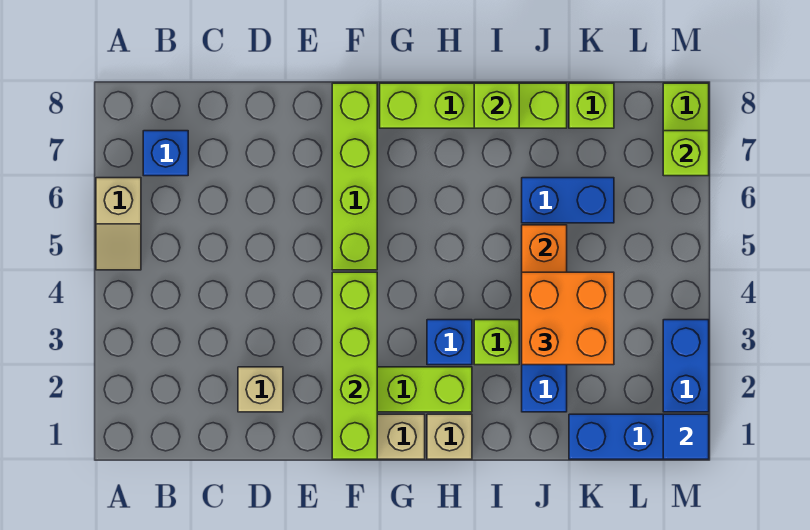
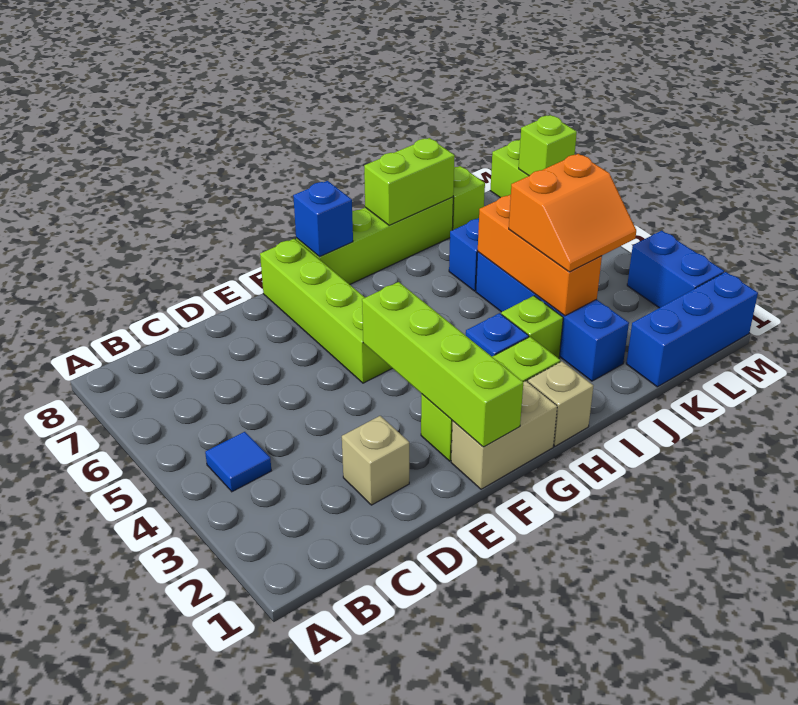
tan 1x2 slope [96,178,141,270] -> none
blue 1x1 brick [143,131,188,176] -> blue 1x1 brick moved to [293,181,353,257]
lime 1x1 brick [474,83,519,128] -> lime 1x2 brick [364,138,455,226]
orange 2x2 brick [522,272,614,365] -> orange 2x2 slope [509,154,636,272]
blue 1x1 tile [663,414,709,459] -> blue 1x1 tile moved to [205,432,271,492]

